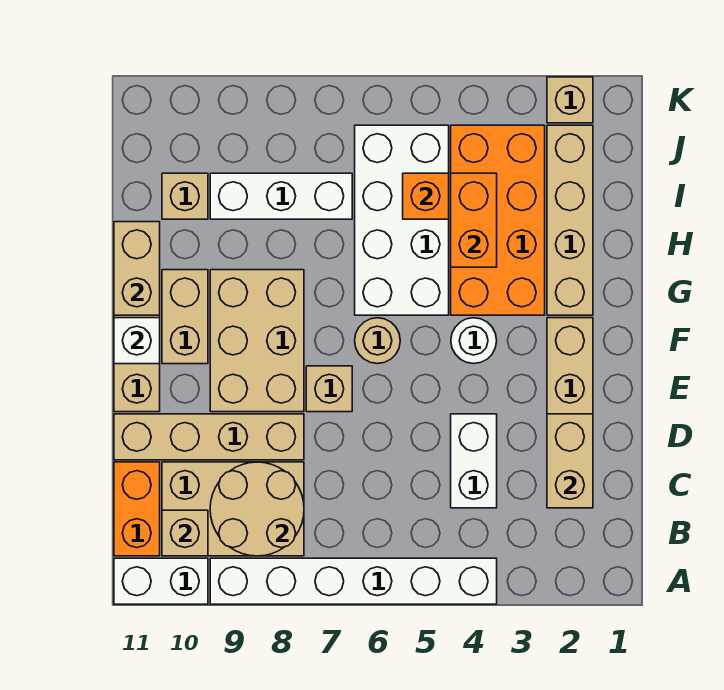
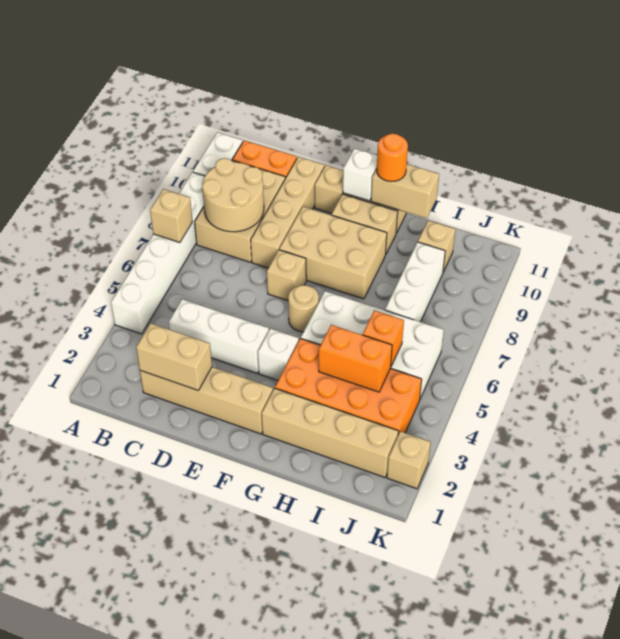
tan 1x1 brick [162,510,208,556] -> tan 1x1 brick moved to [150,189,192,243]
white 1x2 brick [451,414,497,508] -> white 1x3 brick [169,299,269,373]
white 1x1 round brick [451,318,497,364] -> white 1x1 brick [258,328,299,380]
none -> orange 1x1 round brick [377,134,408,182]

